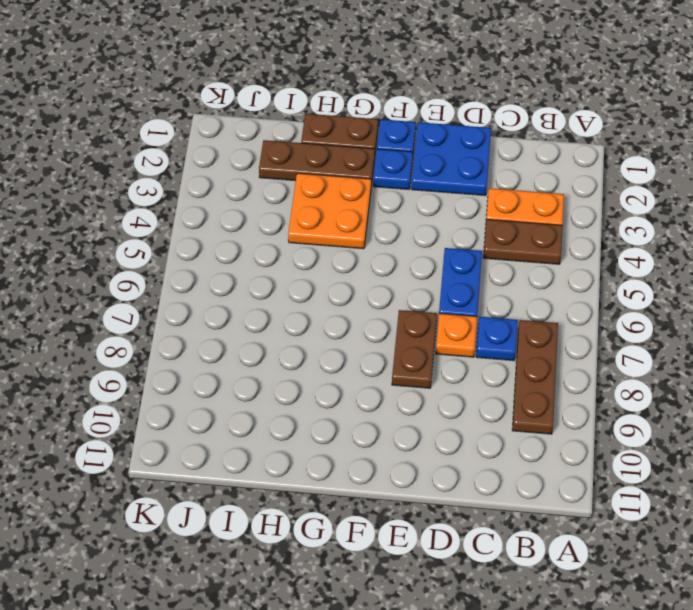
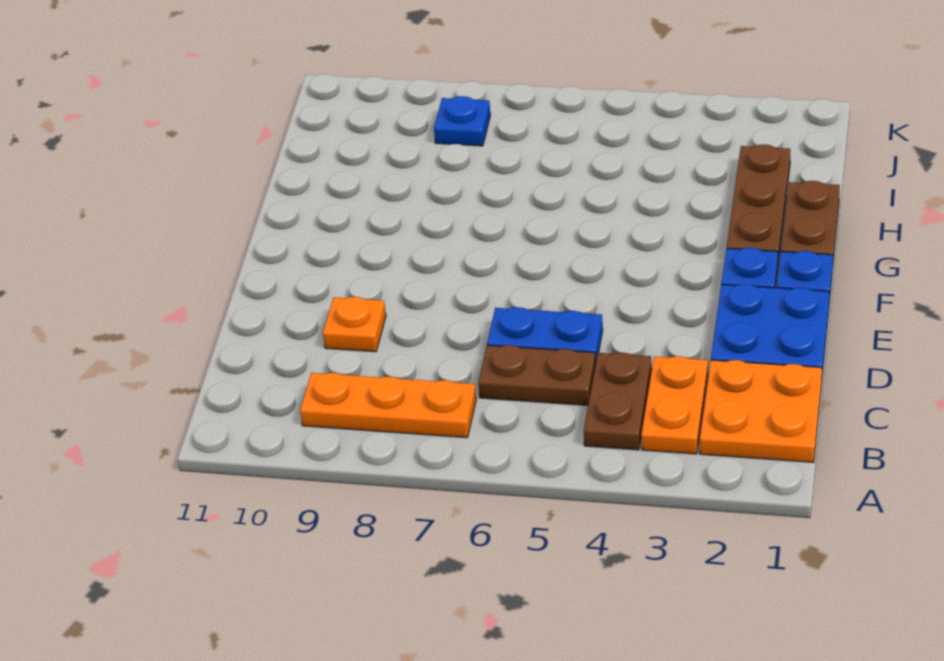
brown 1x3 plate [512,320,558,434] -> orange 1x3 plate [300,373,476,438]
blue 1x1 plate [476,317,518,361] -> blue 1x1 plate moved to [434,96,490,146]
orange 1x1 plate [436,313,477,357] -> orange 1x1 plate moved to [323,297,386,352]
brown 1x2 plate [392,310,437,388] -> brown 1x2 plate moved to [478,345,596,405]
orange 2x2 plate [288,173,371,249] -> orange 2x2 plate moved to [700,360,822,462]

